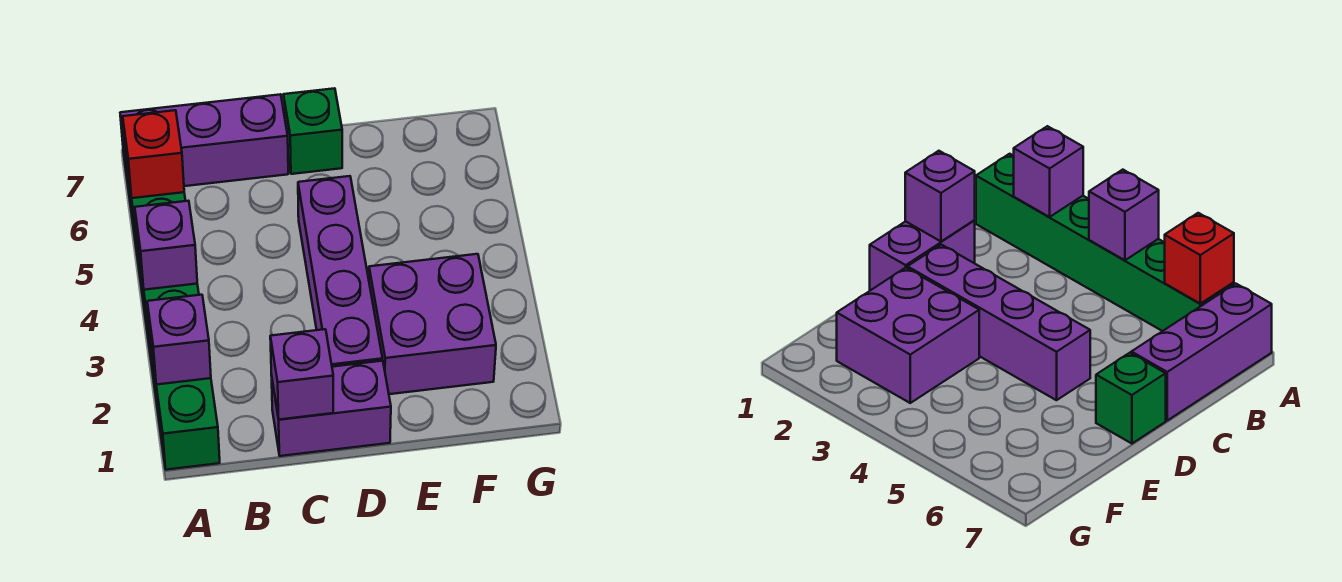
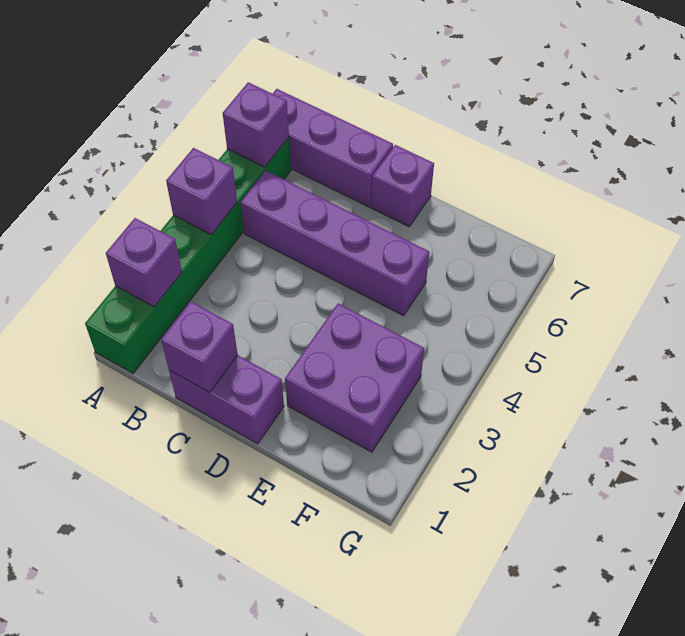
red 1x1 brick [123,110,184,198] -> purple 1x1 brick [223,82,289,167]
purple 1x4 brick [298,176,383,367] -> purple 1x4 brick turned to [241,170,429,316]
green 1x1 brick [283,88,342,174] -> purple 1x1 brick [371,145,434,227]

